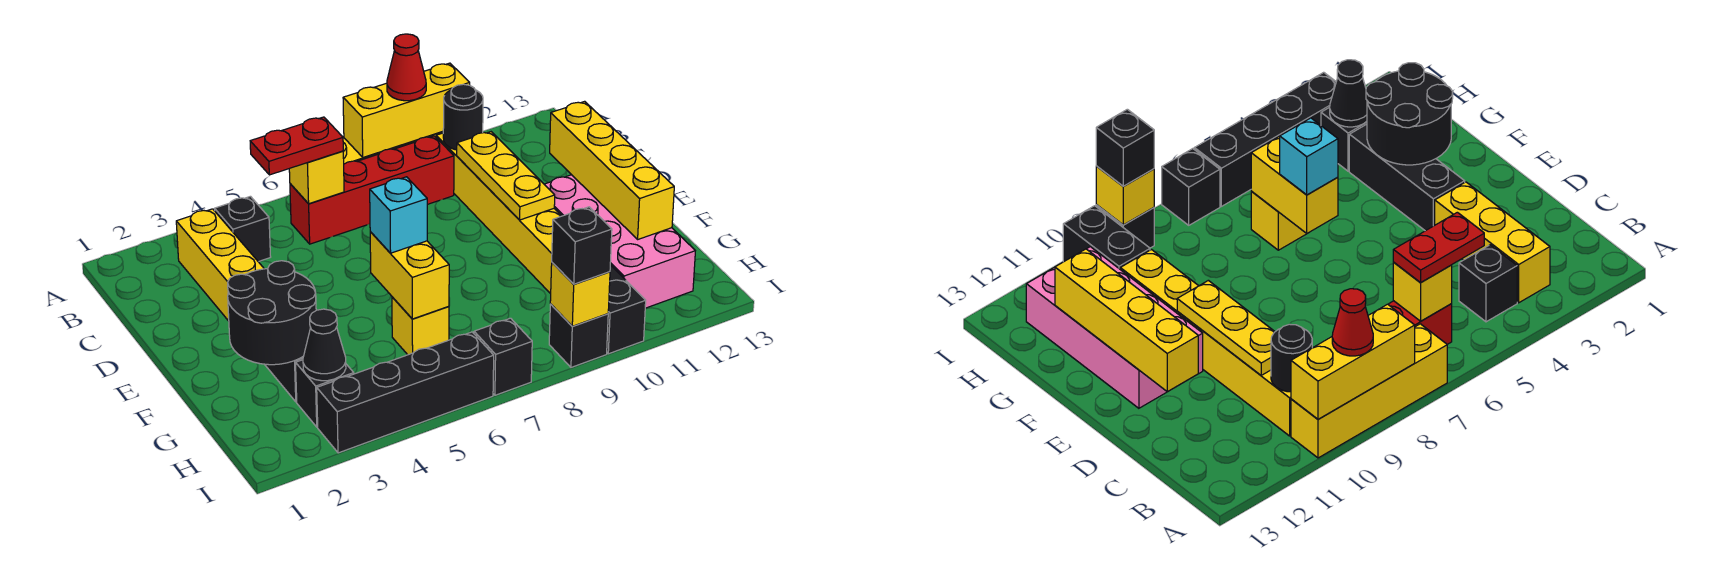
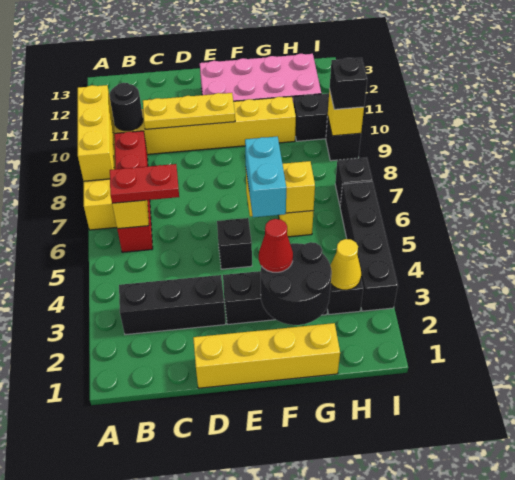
red 1x1 cone [387,34,426,101] -> red 1x1 cone moved to [259,219,293,272]
yellow 1x3 brick [176,209,264,321] -> black 1x3 brick [119,275,226,335]
black 1x1 brick [215,196,271,262] -> black 1x1 brick moved to [217,218,252,269]
red 1x2 plate [250,117,343,175] -> red 1x2 plate turned to [110,164,179,203]
yellow 1x4 brick [550,101,674,239] -> yellow 1x4 brick moved to [193,323,340,388]
cyan 1x1 brick [370,177,427,253] -> cyan 1x2 brick [245,137,286,217]
black 1x1 cone [303,309,346,381] -> yellow 1x1 cone [330,239,361,290]

